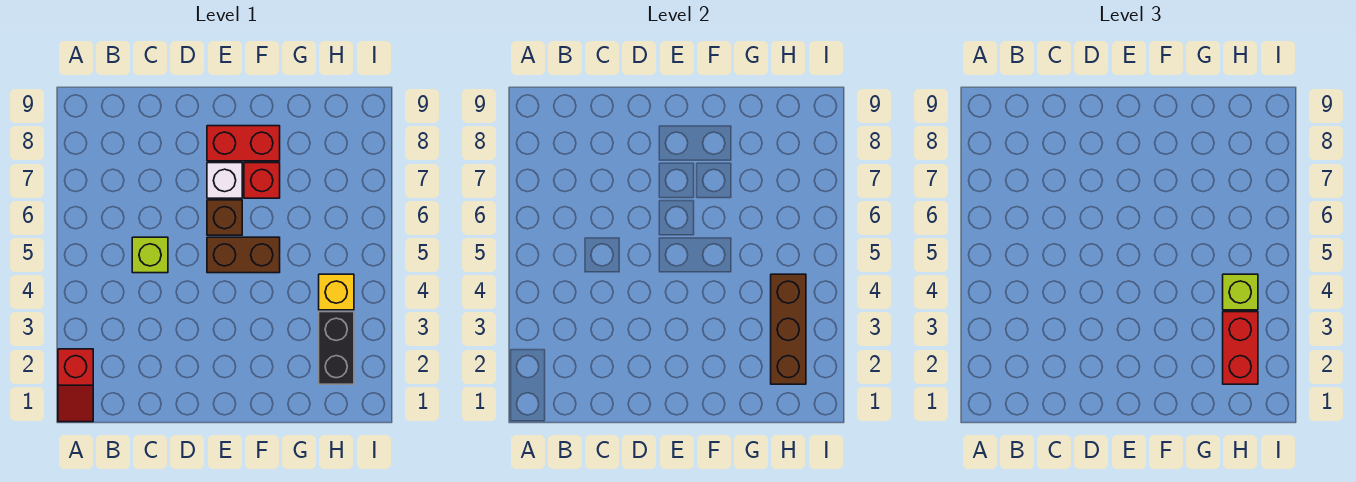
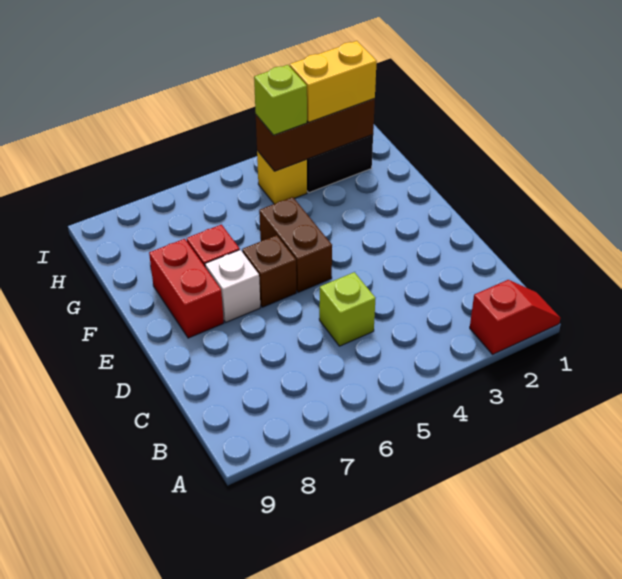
red 1x2 brick [1223,312,1258,384] -> yellow 1x2 brick [290,41,377,122]

